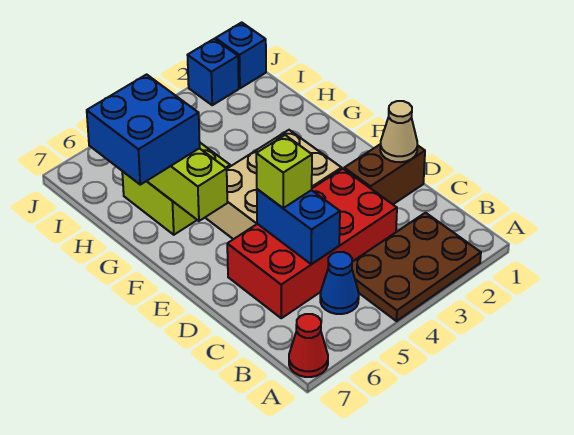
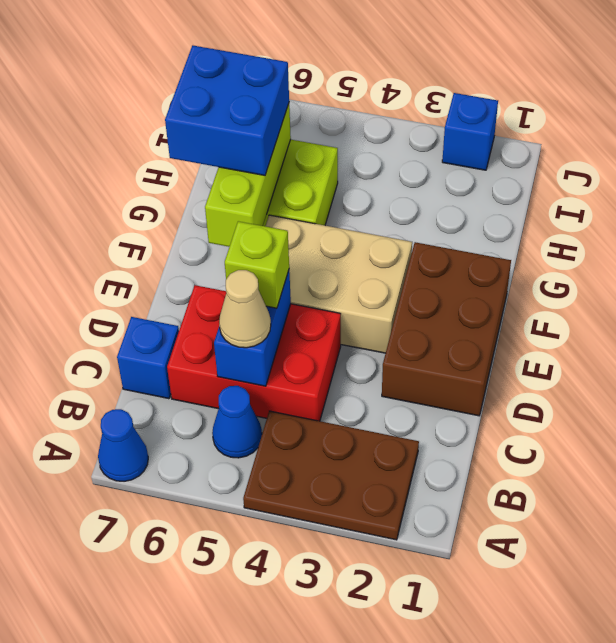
red 1x1 cone [289,314,328,377] -> blue 1x1 cone [98,409,148,481]
red 2x4 brick [227,169,397,318] -> red 2x3 brick [167,285,341,421]
brown 1x2 brick [344,145,425,204] -> brown 2x3 brick [382,242,511,416]
tan 1x1 cone [380,101,417,162] -> tan 1x1 cone moved to [219,270,271,348]
blue 1x1 brick [215,22,266,88] -> blue 1x1 brick moved to [117,317,179,399]

